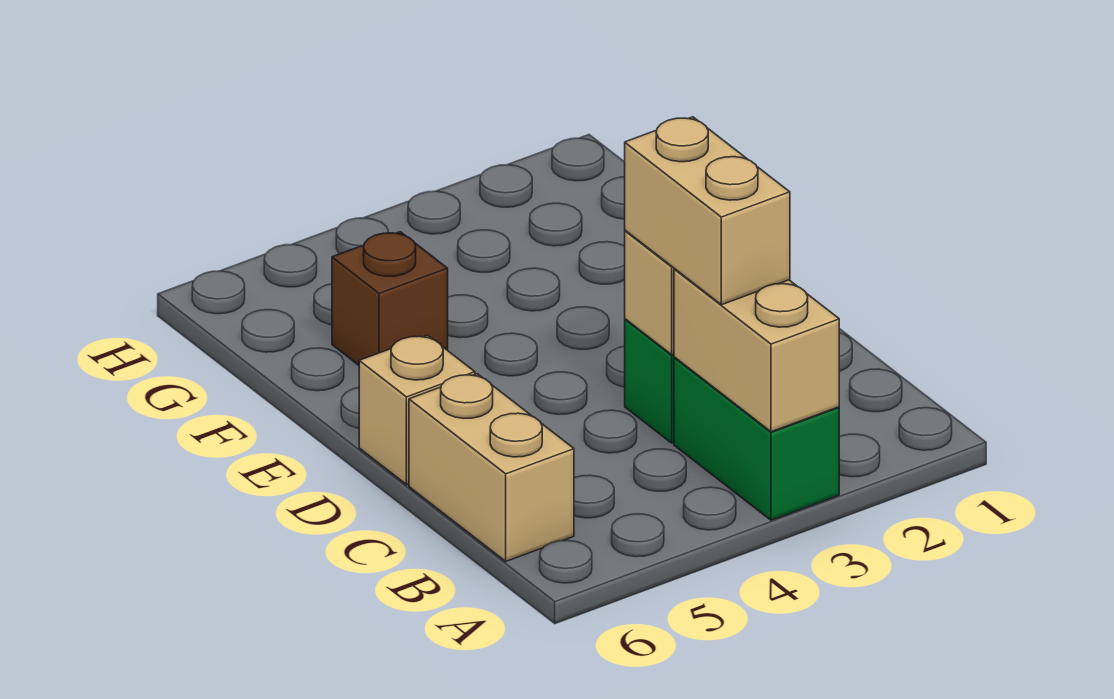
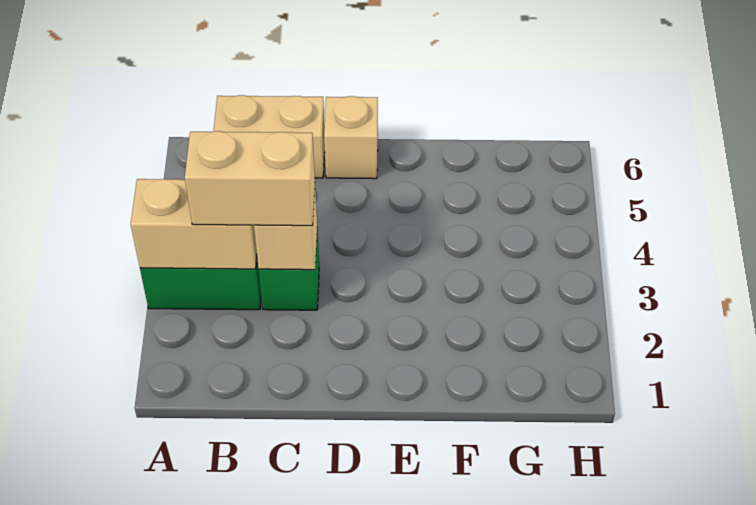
brown 1x1 brick [332,232,448,365] -> none

